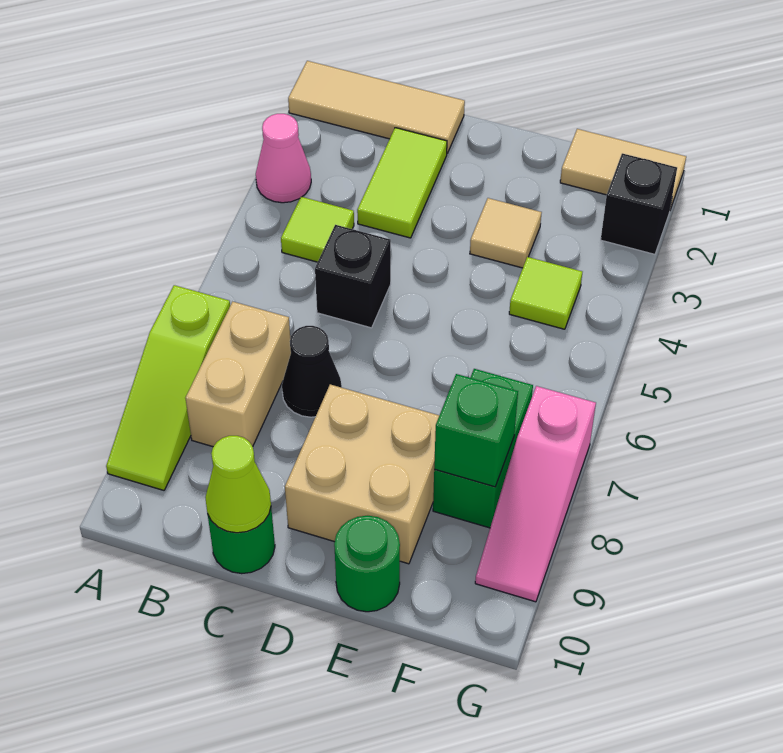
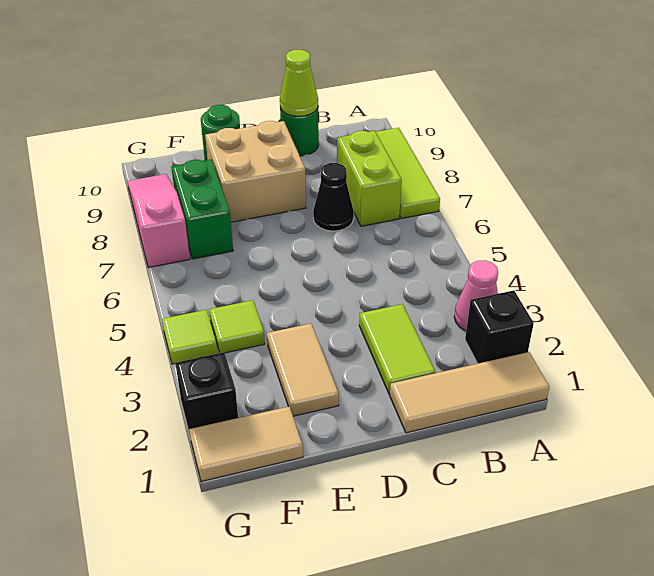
lime 1x3 slope [106,285,230,490] -> lime 1x3 tile [376,128,440,219]
lime 1x1 tile [281,197,354,262] -> lime 1x1 tile moved to [162,310,218,364]
tan 1x2 brick [185,302,291,447] -> lime 1x2 brick [337,131,402,226]
black 1x1 brick [315,225,391,328] -> black 1x1 brick moved to [465,290,534,364]
tan 1x1 tile [470,198,542,268] -> tan 1x2 tile [267,324,339,416]
green 1x1 brick [434,374,518,487] -> none

